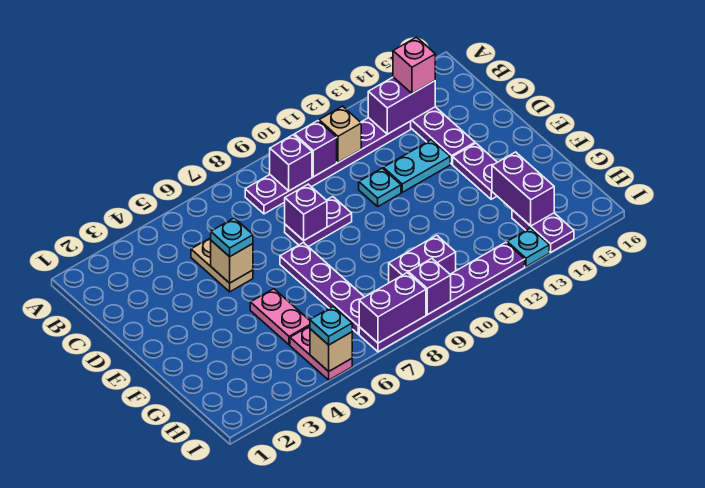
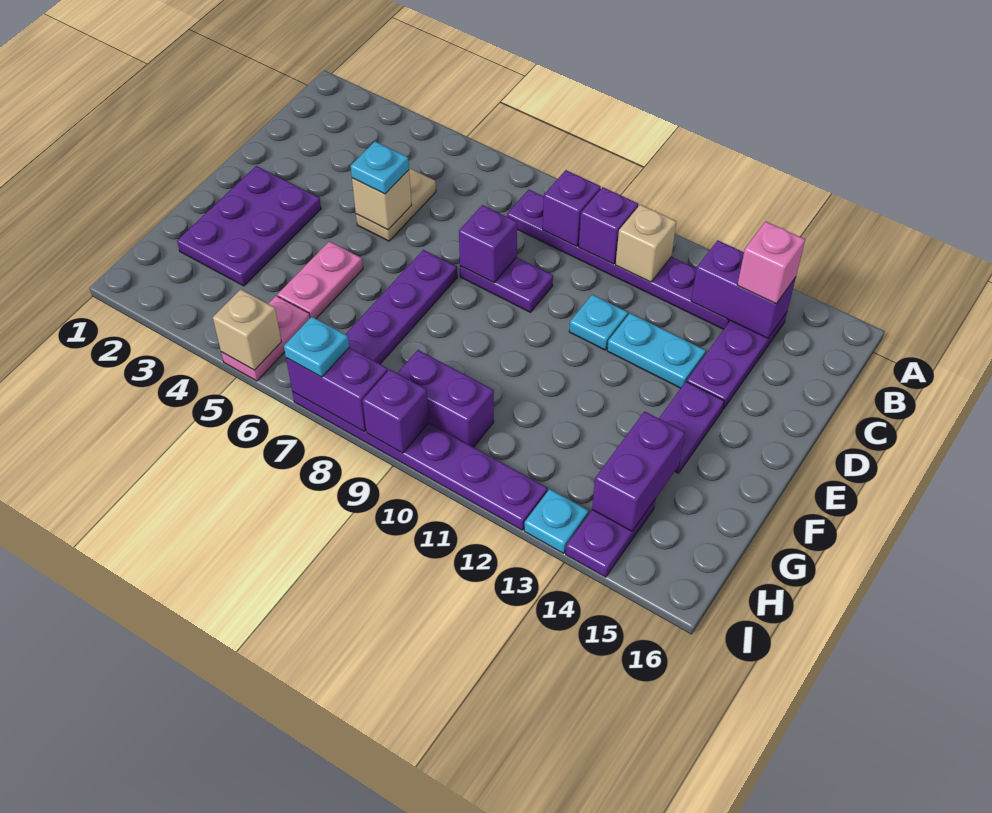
none -> purple 2x3 plate [177,166,321,286]
cyan 1x1 plate [310,306,352,345] -> cyan 1x1 plate moved to [284,317,349,377]

